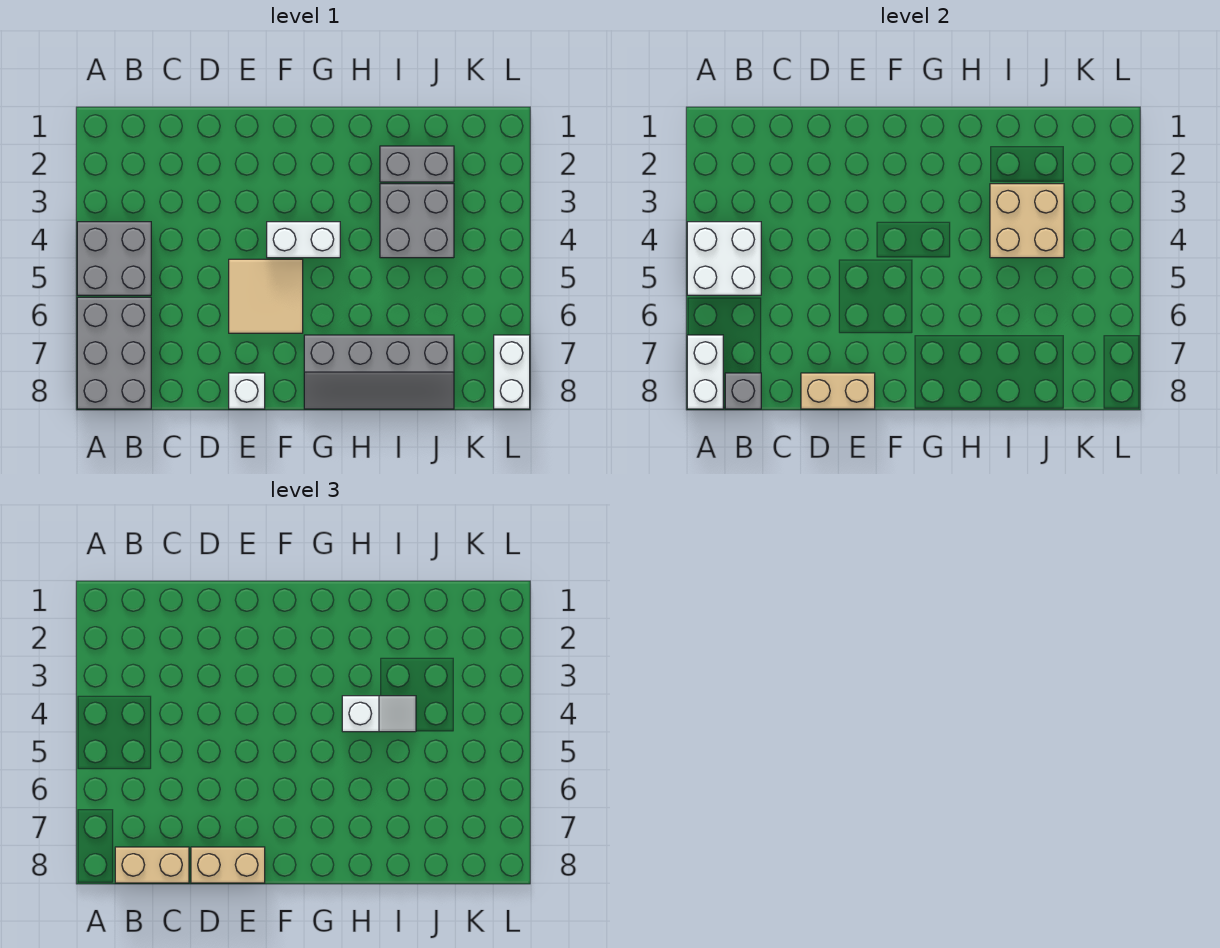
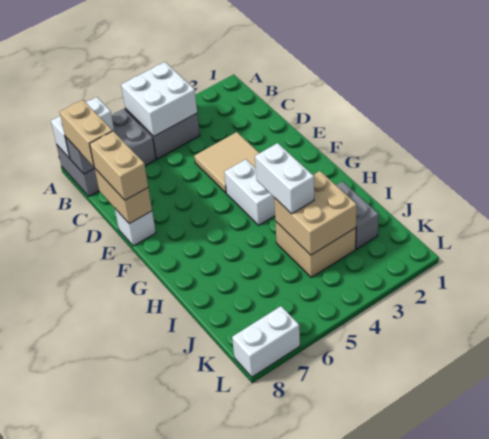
tan 2x2 tile [229,259,303,333] -> tan 2x2 tile moved to [194,132,259,193]
grey 2x4 slope [304,335,454,409] -> none
white 1x2 slope [342,696,416,732] -> white 1x2 brick [255,143,314,214]
grey 2x2 brick [380,184,454,258] -> tan 2x2 brick [275,221,356,277]

